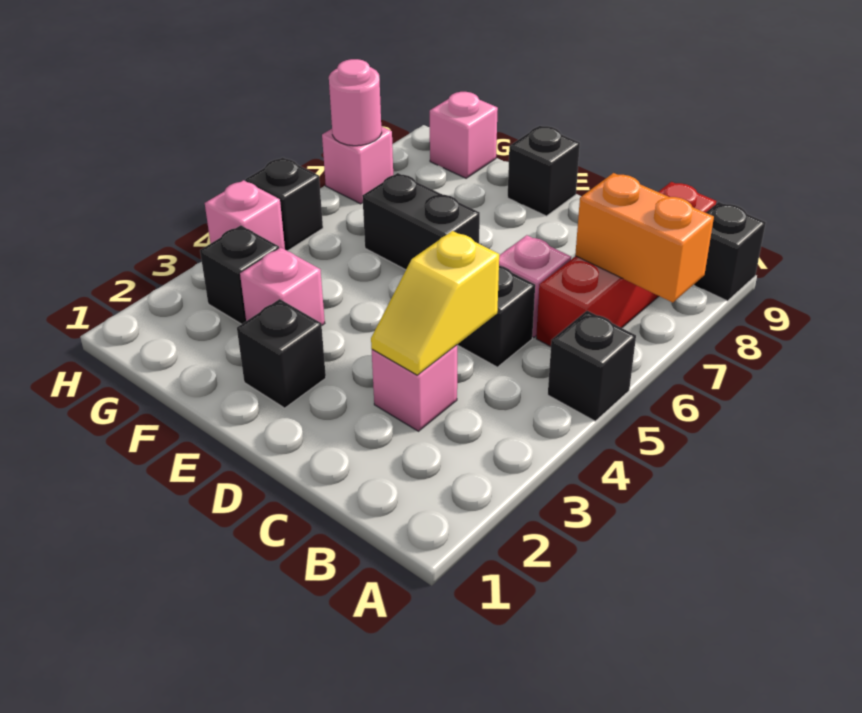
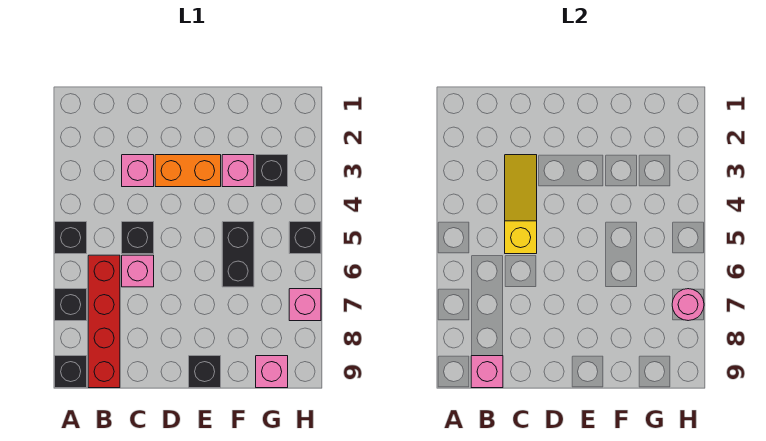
orange 1x2 brick [575,173,714,303] -> orange 1x2 brick moved to [155,155,221,187]
yellow 1x2 slope [371,231,499,375] -> yellow 1x3 slope [505,155,537,254]
black 1x1 brick [237,299,326,408] -> black 1x1 brick moved to [55,289,87,321]
black 1x2 brick [363,173,480,270] -> black 1x2 brick turned to [222,222,254,287]
pink 1x1 brick [205,180,285,249] -> pink 1x1 brick moved to [471,356,503,388]

